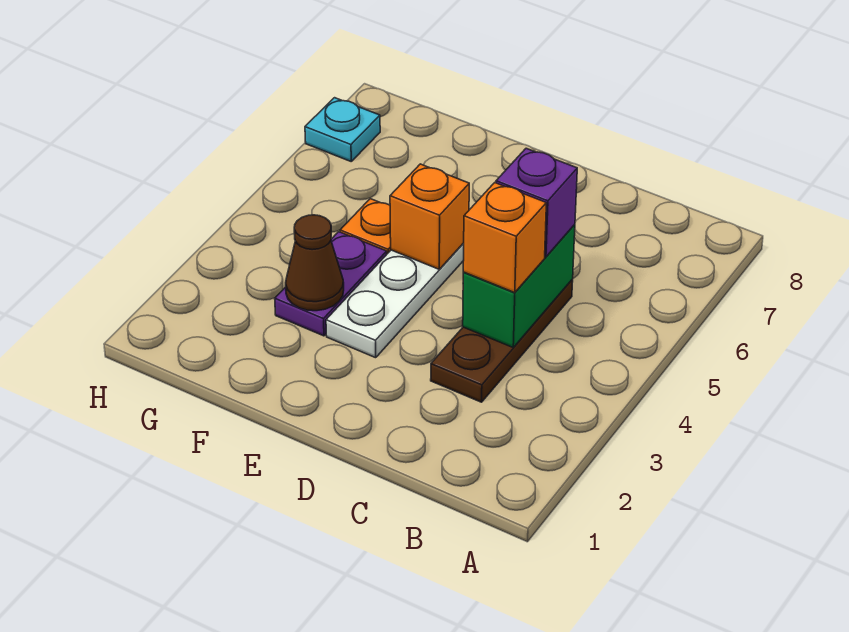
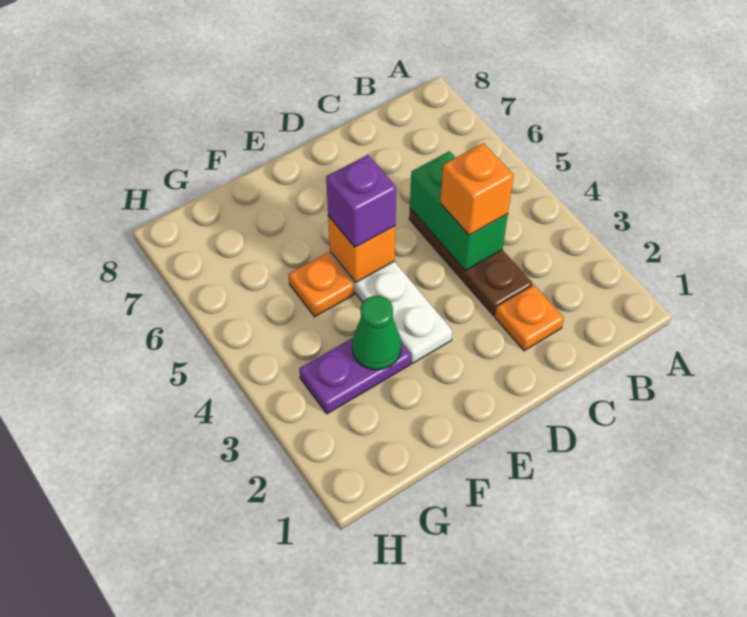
none -> orange 1x1 plate [495,285,564,351]
purple 1x1 brick [496,148,577,257] -> purple 1x1 brick moved to [326,155,396,247]
purple 1x2 plate [275,232,387,336] -> purple 1x2 plate turned to [299,338,411,414]
brown 1x1 cone [286,215,344,311] -> green 1x1 cone [352,296,401,370]
cyan 1x1 plate [305,98,380,161] -> none

